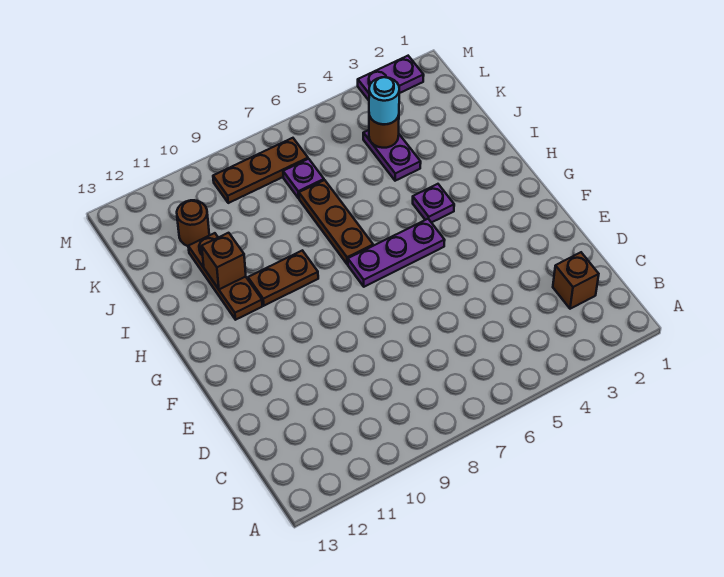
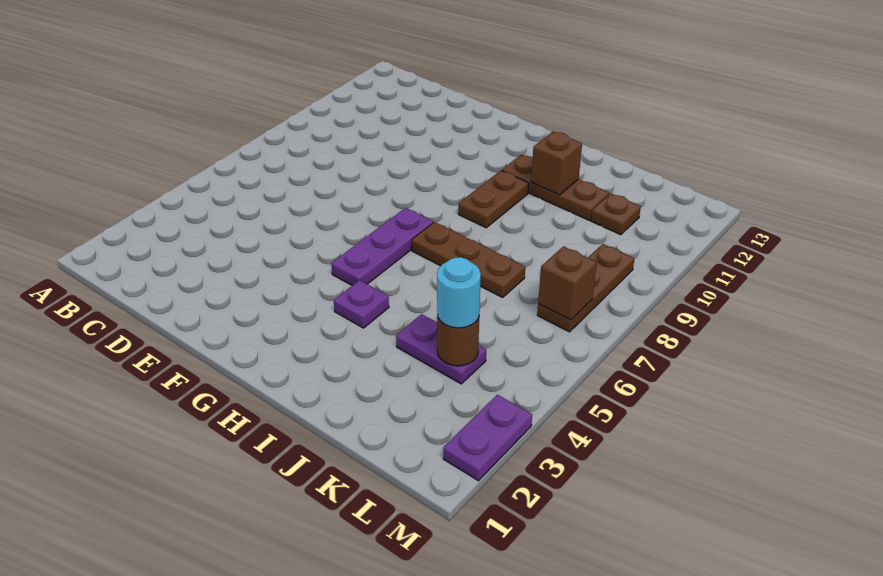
brown 1x1 brick [553,252,599,309] -> brown 1x1 brick moved to [538,246,597,320]
purple 1x1 plate [283,159,324,198] -> none
brown 1x1 round brick [177,200,209,246] -> brown 1x1 plate [591,193,641,235]

